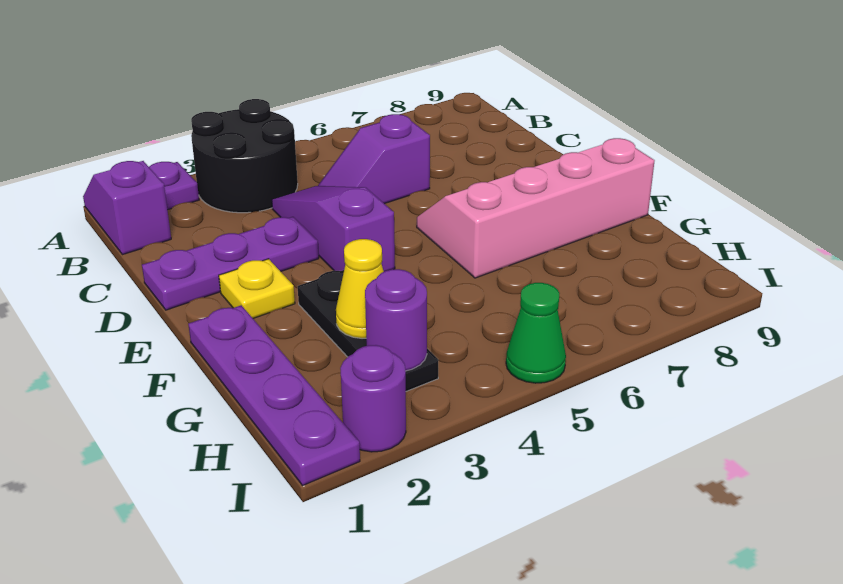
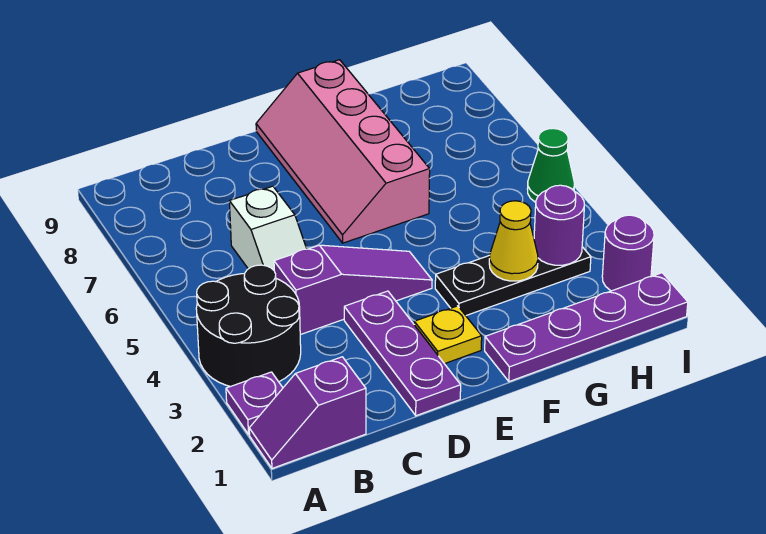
purple 1x3 slope [272,186,395,271] -> purple 1x3 slope turned to [274,245,432,335]
purple 1x2 slope [318,114,430,204] -> white 1x2 slope [229,186,307,270]

